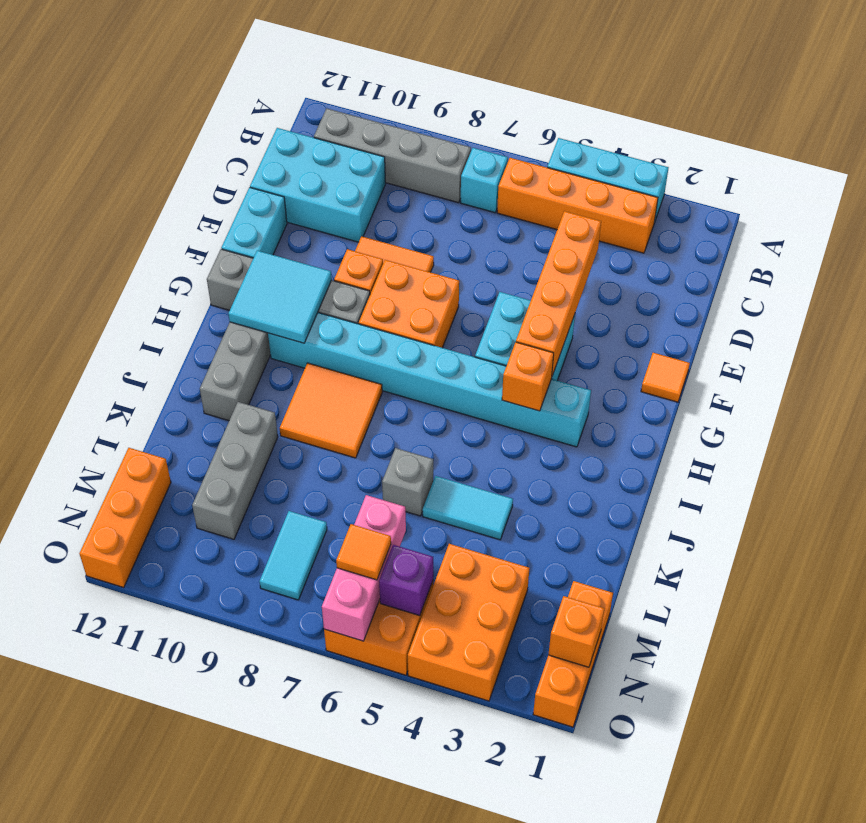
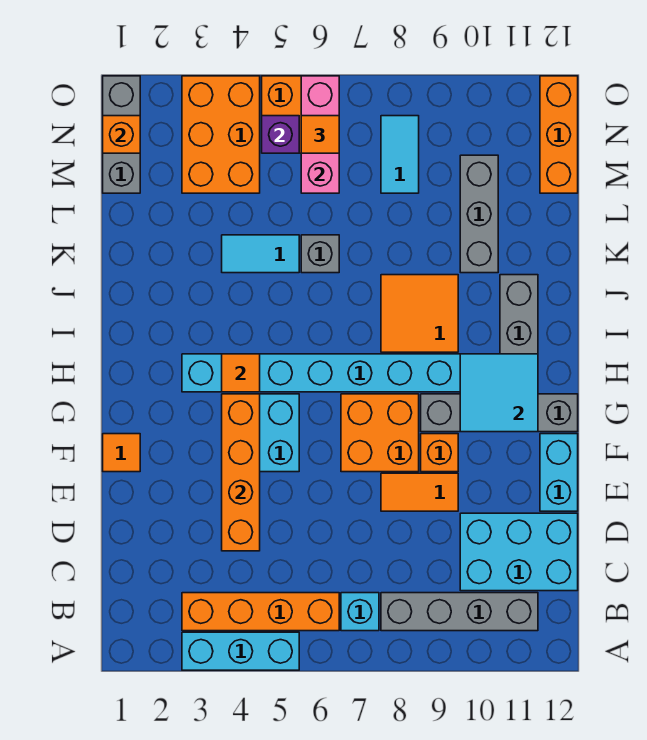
orange 1x1 brick [502,342,554,411] -> orange 1x1 tile [222,354,260,392]
orange 1x3 brick [533,581,613,727] -> grey 1x3 brick [103,76,140,193]

